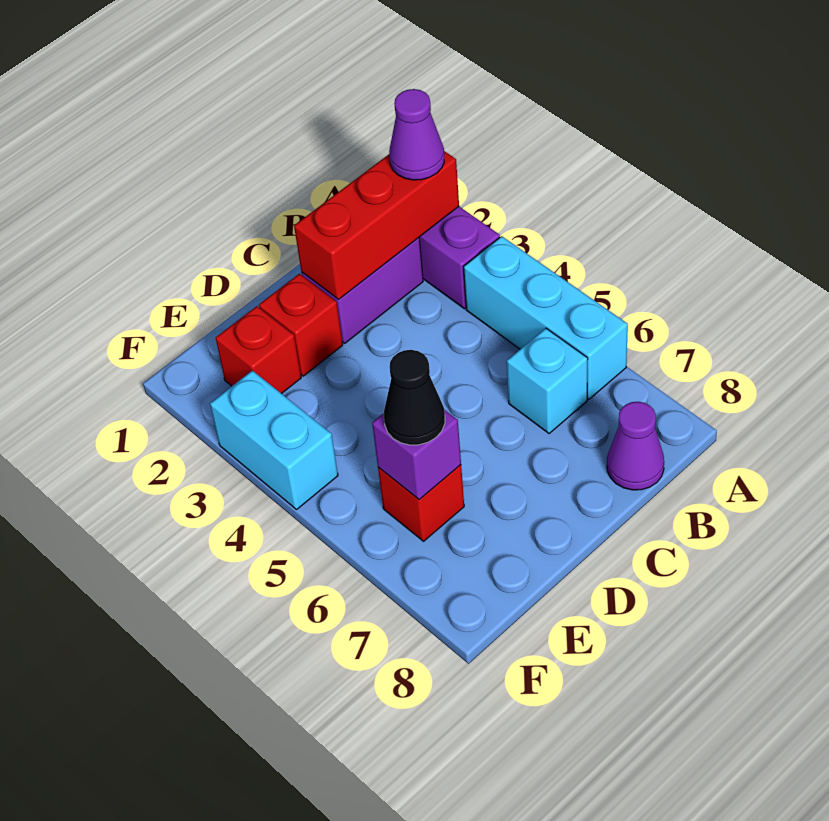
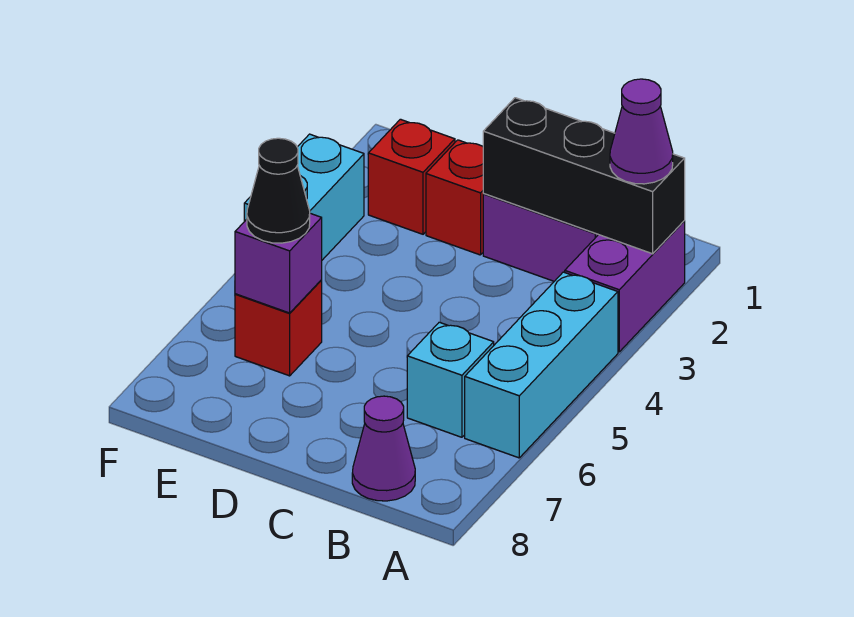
red 1x3 brick [294,151,459,300] -> black 1x3 brick [483,98,685,254]

